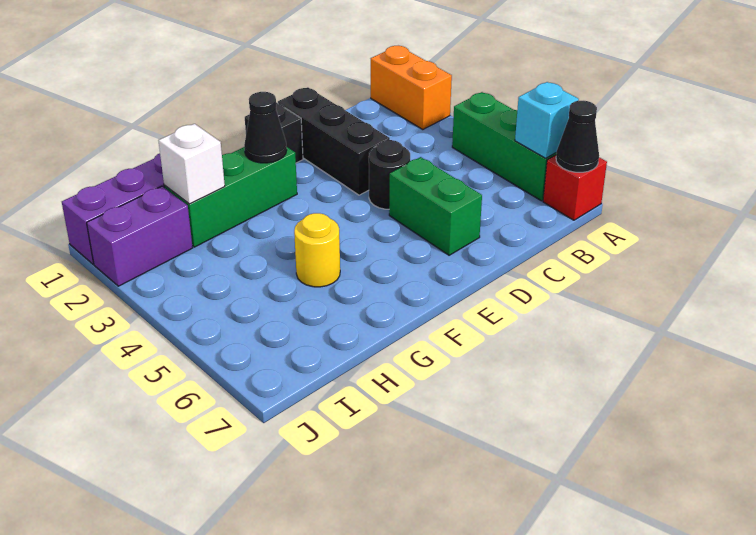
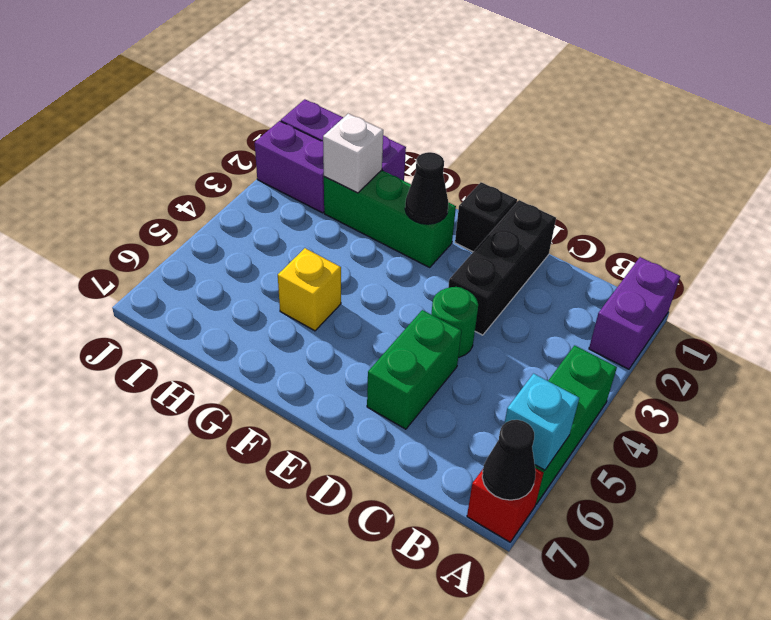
orange 1x2 brick [371,46,452,129] -> purple 1x2 brick [589,257,680,369]
black 1x1 round brick [369,140,410,209] -> green 1x1 round brick [431,287,478,357]
yellow 1x1 round brick [294,213,340,287] -> yellow 1x1 brick [278,248,341,331]

